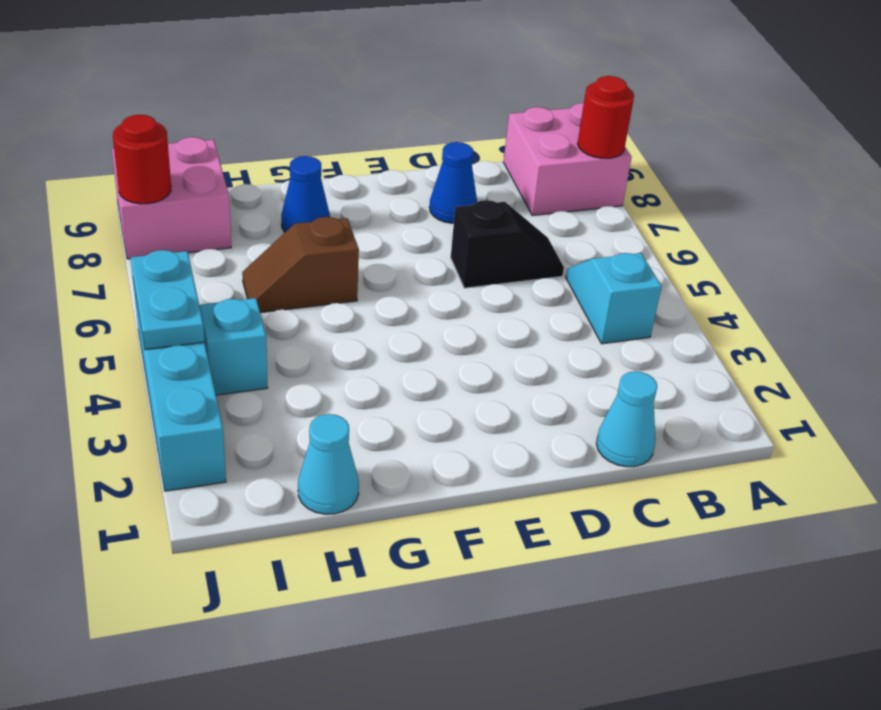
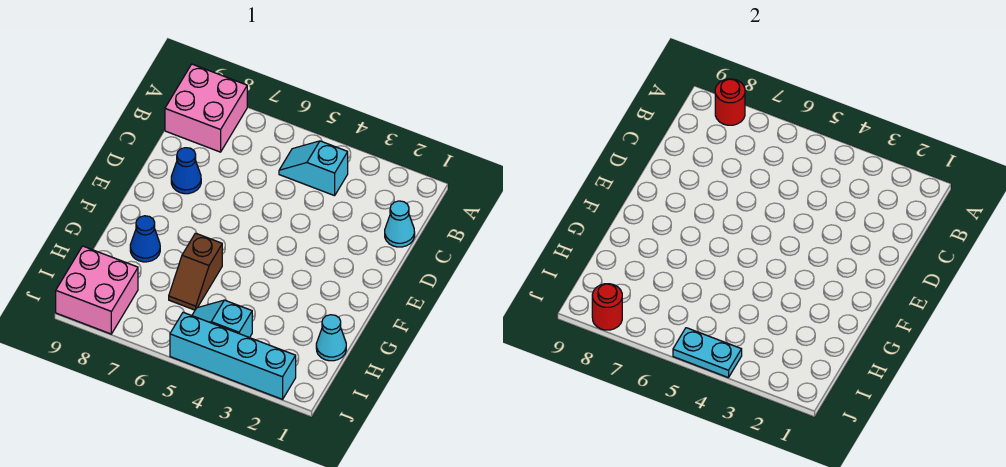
black 1x2 slope [451,200,564,288] -> none

